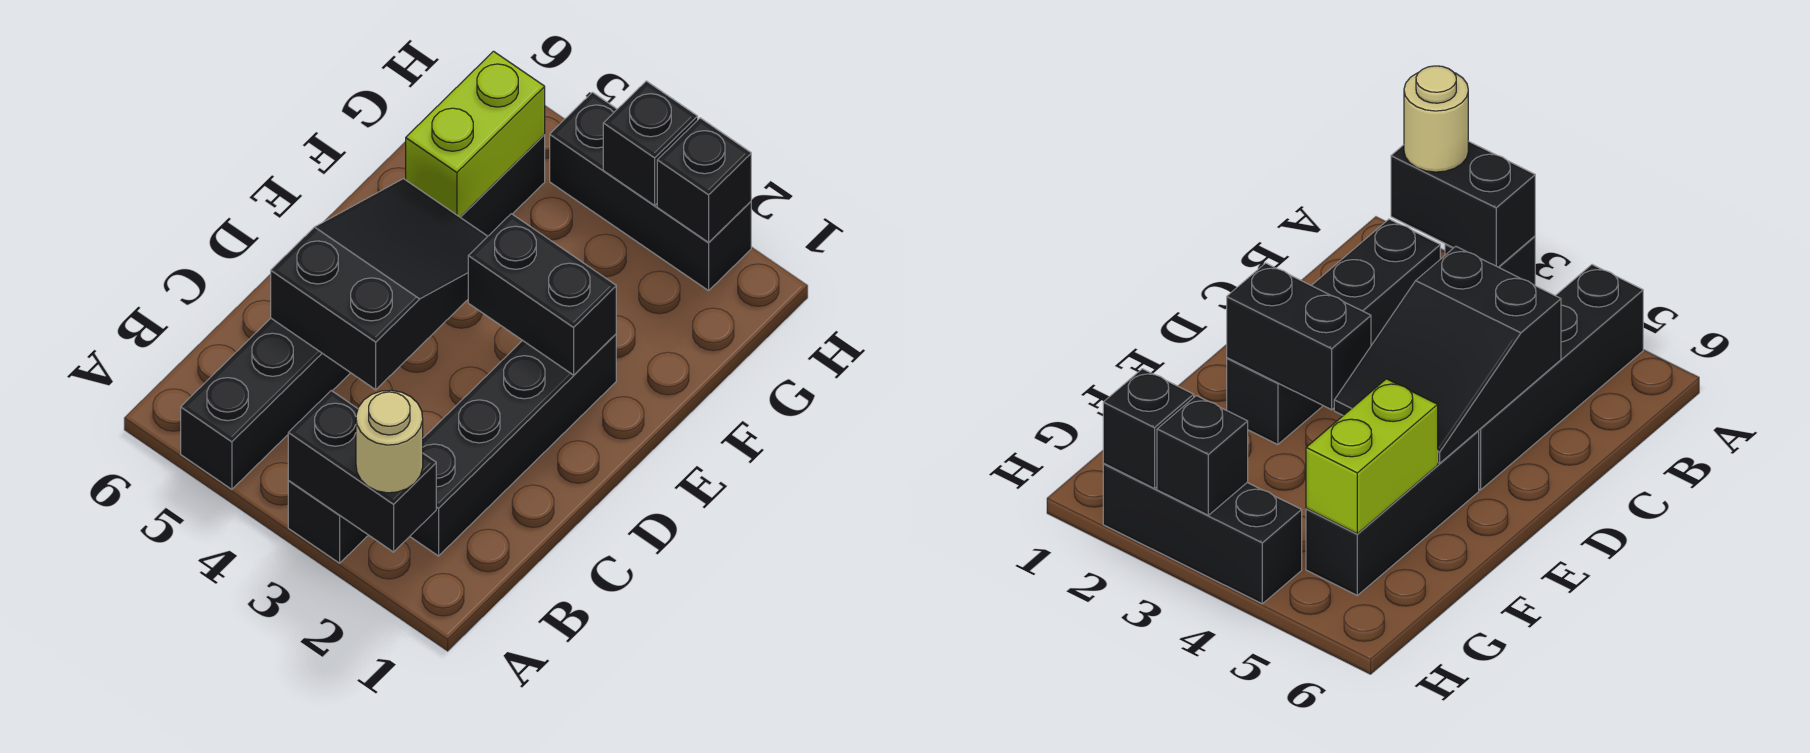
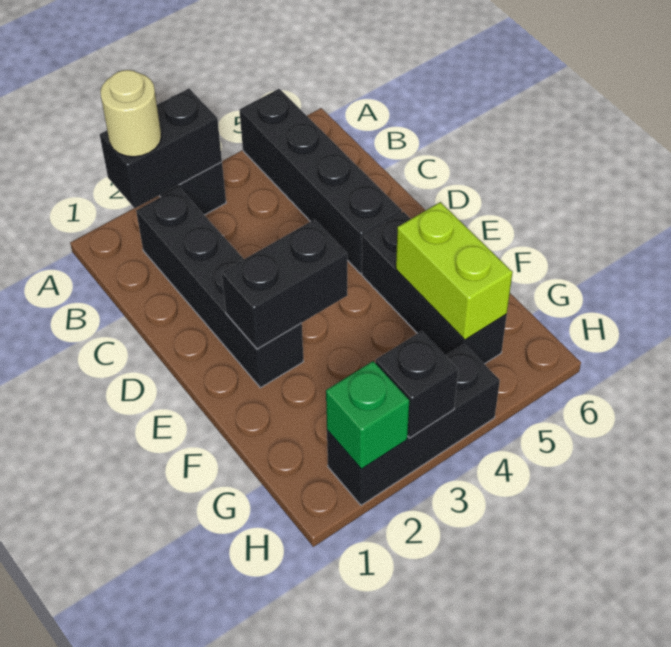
black 2x3 slope [271,179,488,390] -> none
black 1x1 brick [657,118,751,242] -> green 1x1 brick [326,361,409,469]

